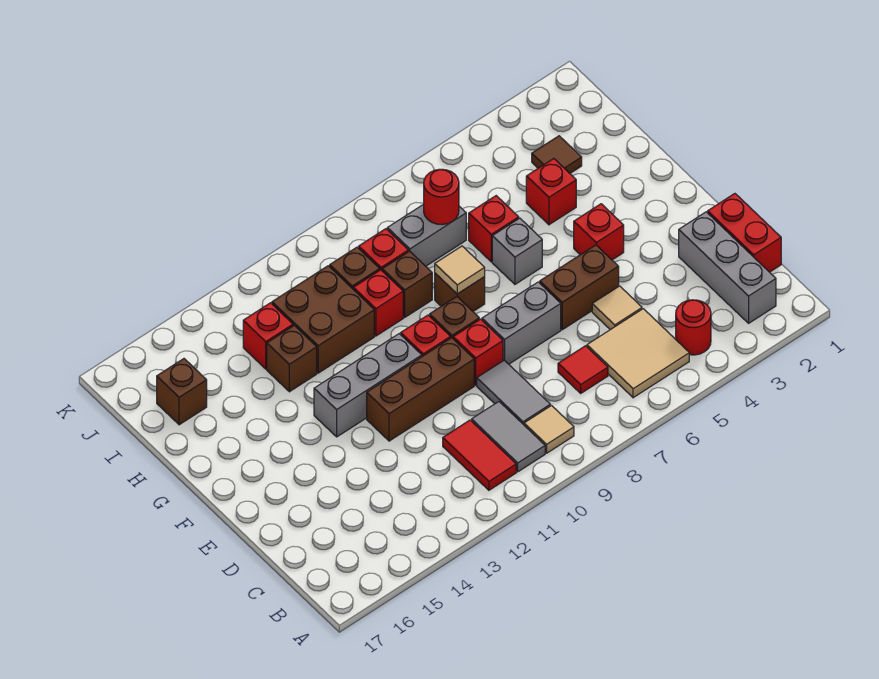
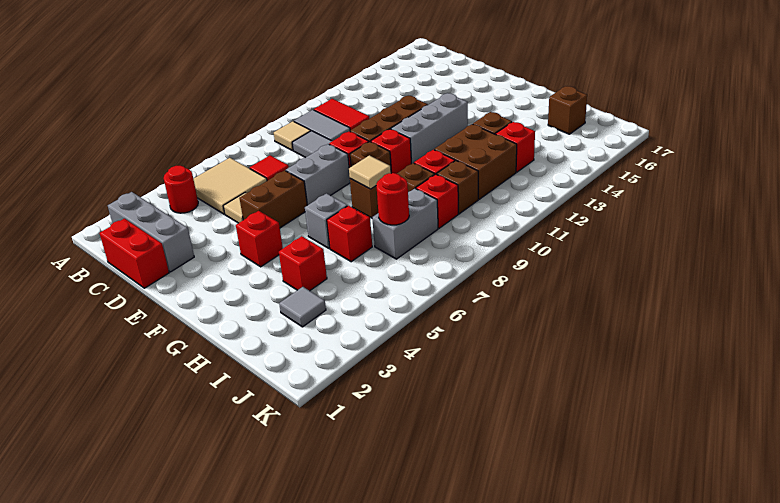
brown 1x1 tile [532,136,582,173] -> grey 1x1 tile [279,287,326,327]

